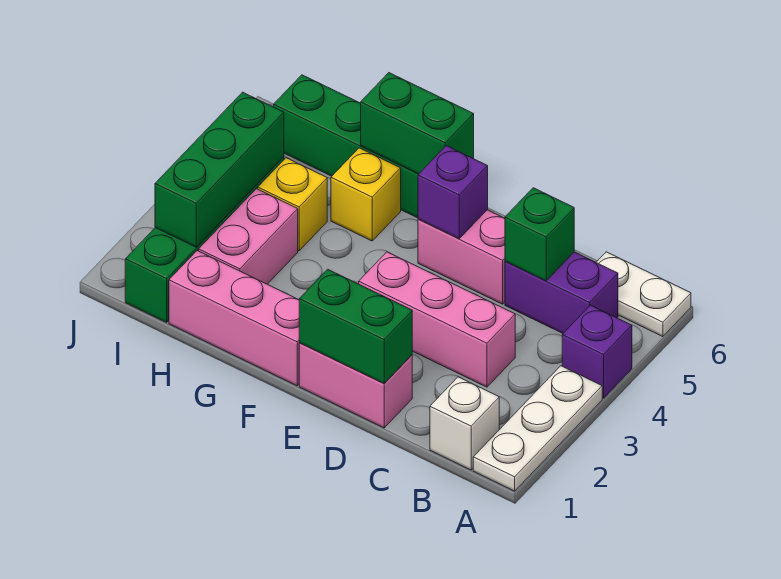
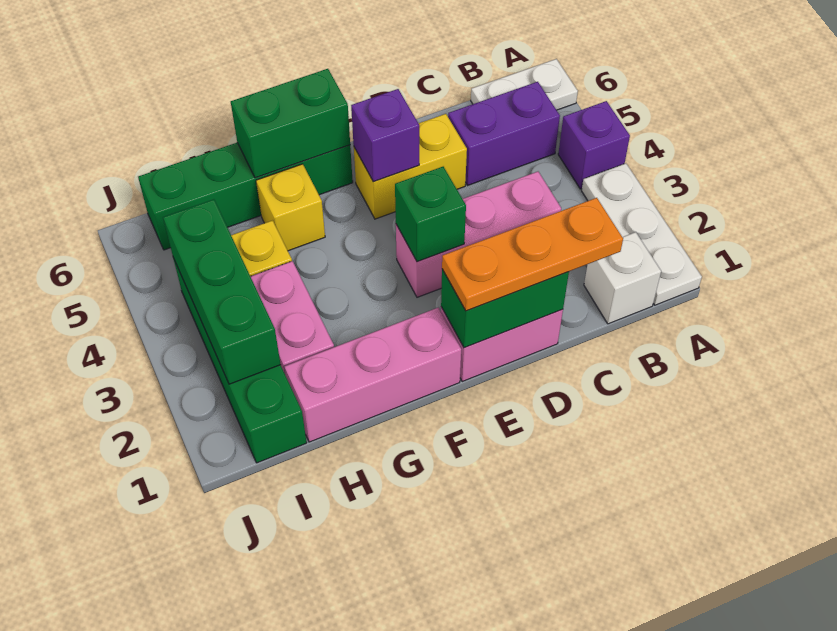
none -> orange 1x3 plate [442,198,623,311]
green 1x1 brick [505,188,574,281] -> green 1x1 brick moved to [395,167,466,262]
pink 1x2 brick [418,210,505,304] -> yellow 1x2 brick [354,114,467,219]

